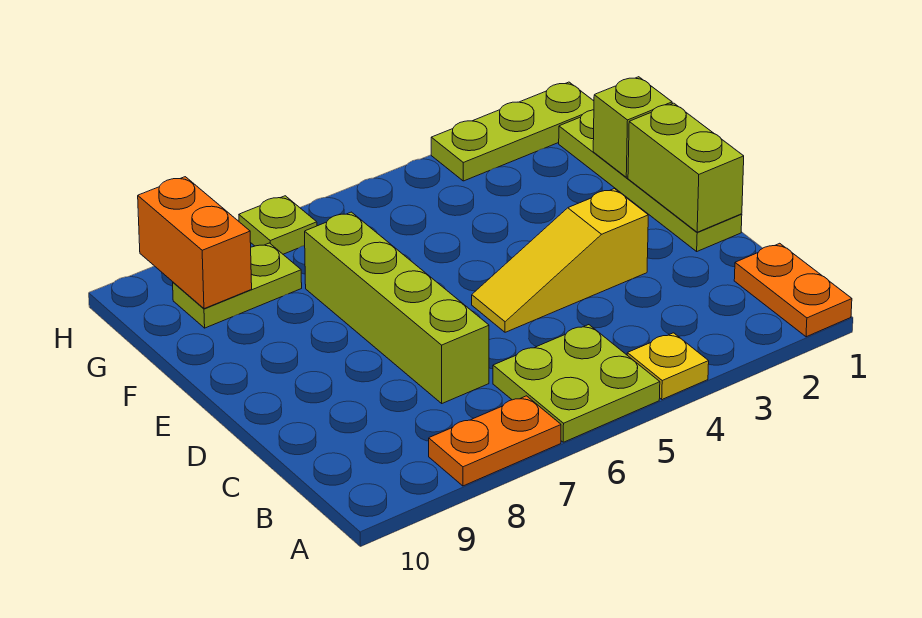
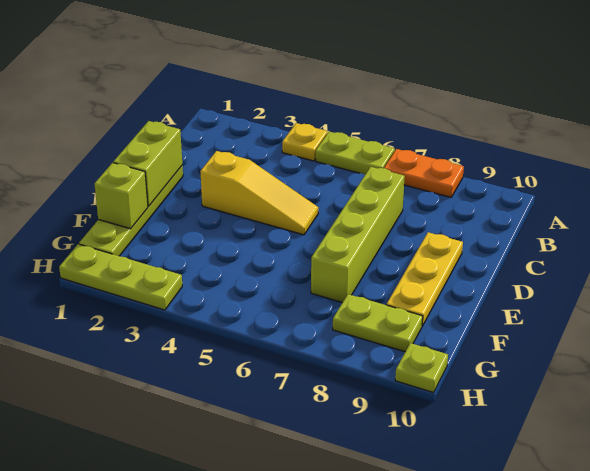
orange 1x2 plate [734,243,852,337] -> none
lime 2x2 plate [493,325,660,442] -> lime 1x2 plate [316,132,395,175]
none -> yellow 1x3 plate [387,232,463,326]
orange 1x2 brick [138,177,252,309] -> none
lime 1x1 plate [239,196,317,254] -> lime 1x1 plate moved to [395,343,448,393]

